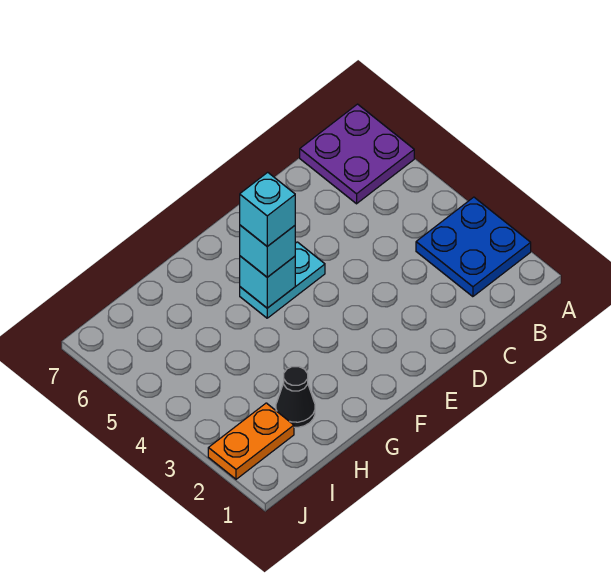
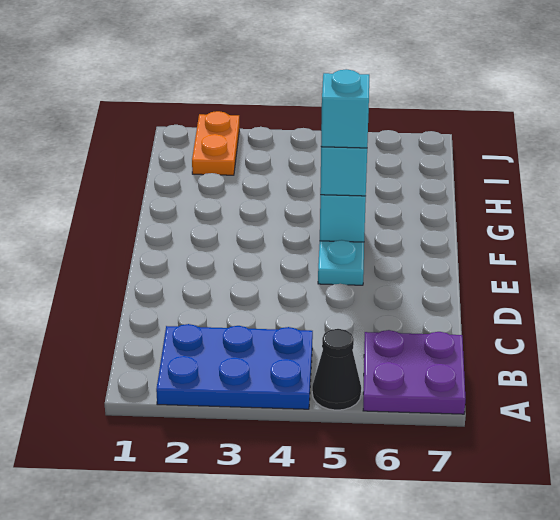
blue 2x2 plate [416,197,531,297] -> blue 2x3 plate [156,324,313,409]
black 1x1 cone [276,367,315,427] -> black 1x1 cone moved to [312,329,361,410]

